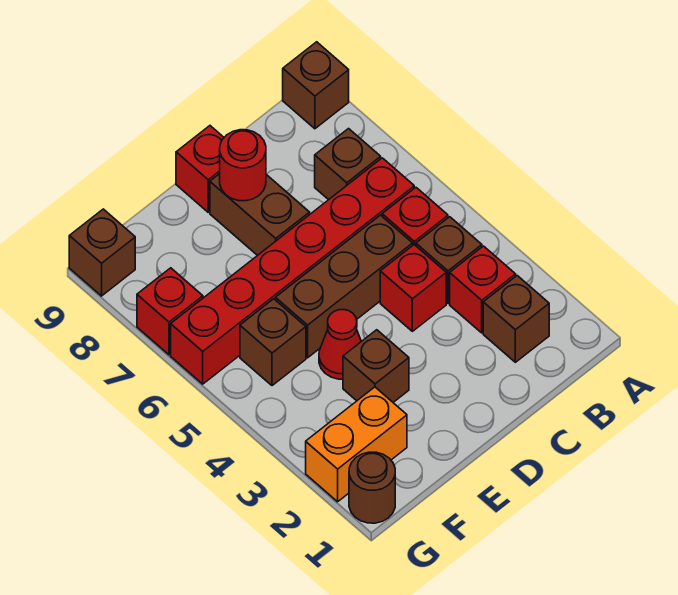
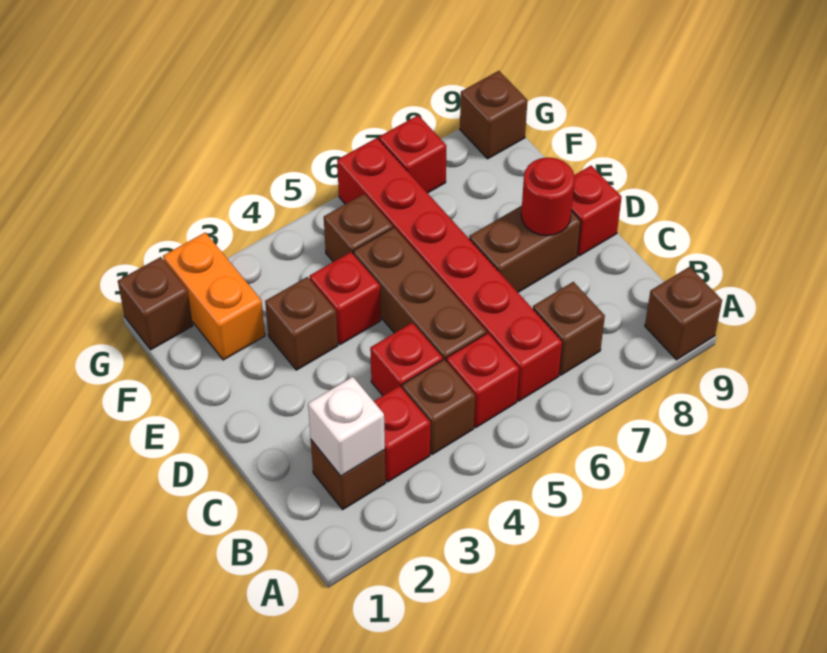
none -> white 1x1 brick [308,377,385,476]
red 1x1 cone [319,310,361,379] -> red 1x1 brick [310,252,381,345]
brown 1x1 round brick [349,452,395,523] -> brown 1x1 brick [118,257,193,350]

